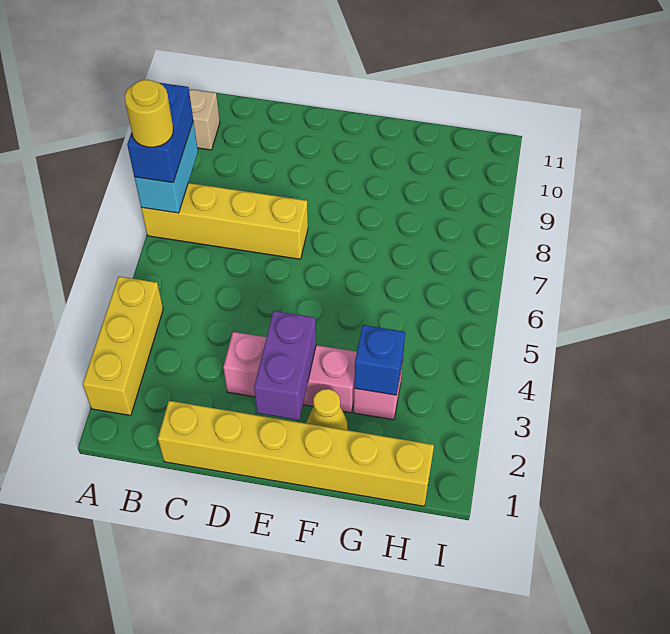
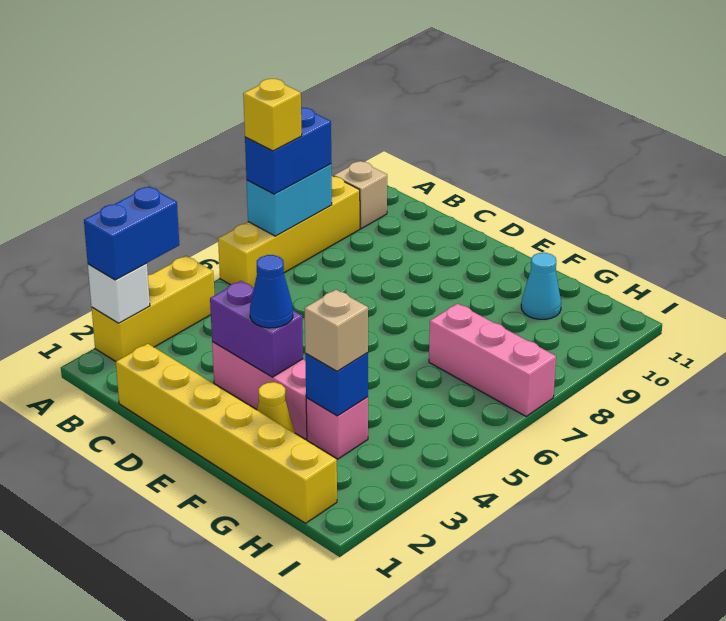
none -> white 1x1 brick [88,263,150,323]
none -> blue 1x2 brick [84,187,179,280]
yellow 1x4 brick [141,183,308,259] -> yellow 1x4 brick turned to [218,176,360,288]
yellow 1x1 round brick [125,80,173,147] -> yellow 1x1 brick [243,79,302,151]
purple 1x2 brick [254,311,316,420] -> purple 1x2 brick turned to [210,281,303,377]
none -> blue 1x1 cone [250,255,293,328]
none -> tan 1x1 brick [304,290,368,371]
none -> pink 1x3 brick [429,304,556,416]
none -> cyan 1x1 cone [521,253,561,319]

